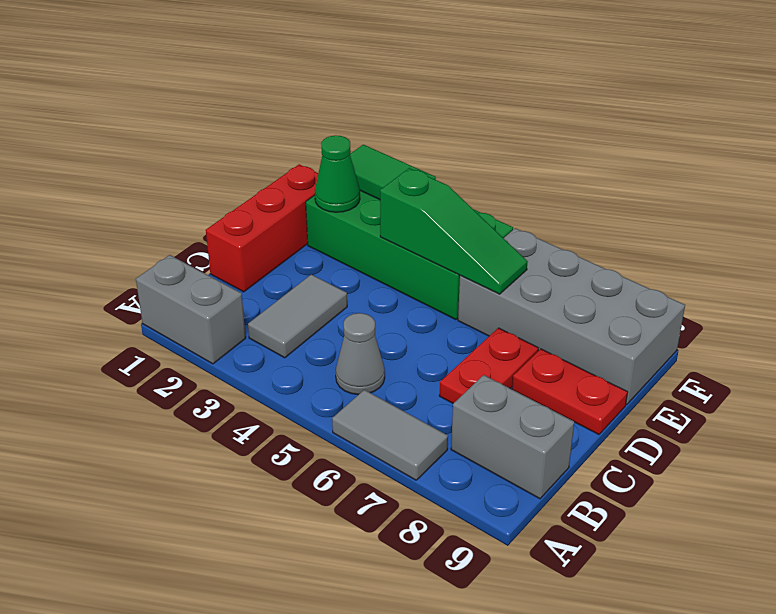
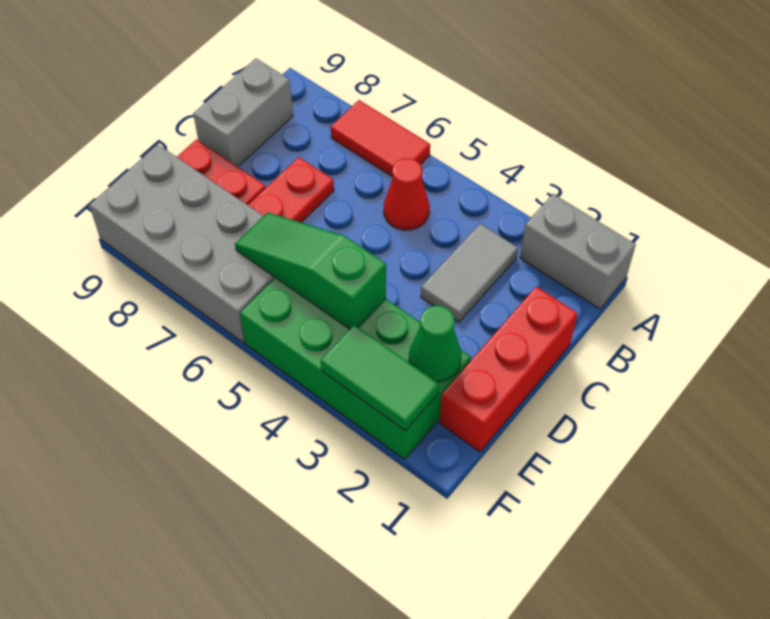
grey 1x2 tile [332,390,448,480] -> red 1x2 tile [331,100,430,176]
grey 1x1 cone [336,313,385,395] -> red 1x1 cone [384,158,430,230]
grey 1x2 brick [451,375,574,499] -> grey 1x2 brick turned to [193,59,293,167]

